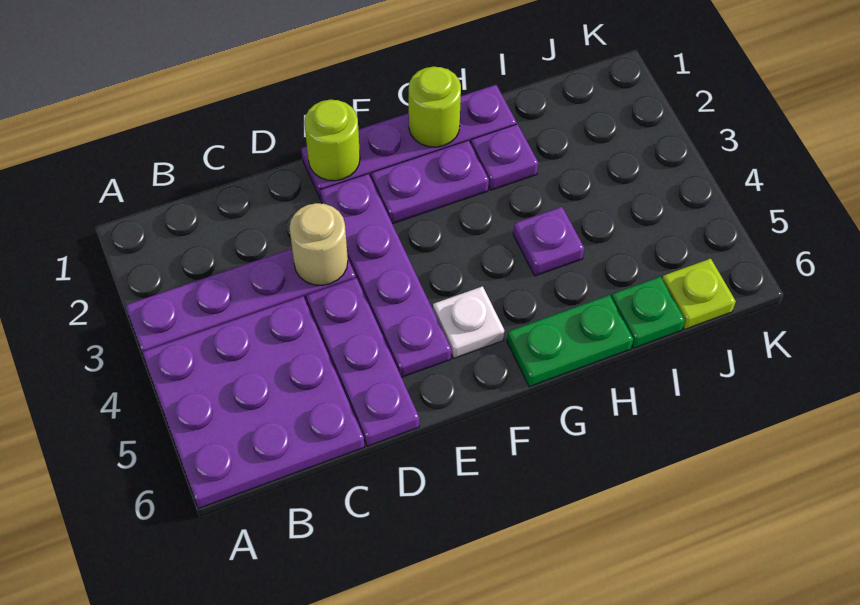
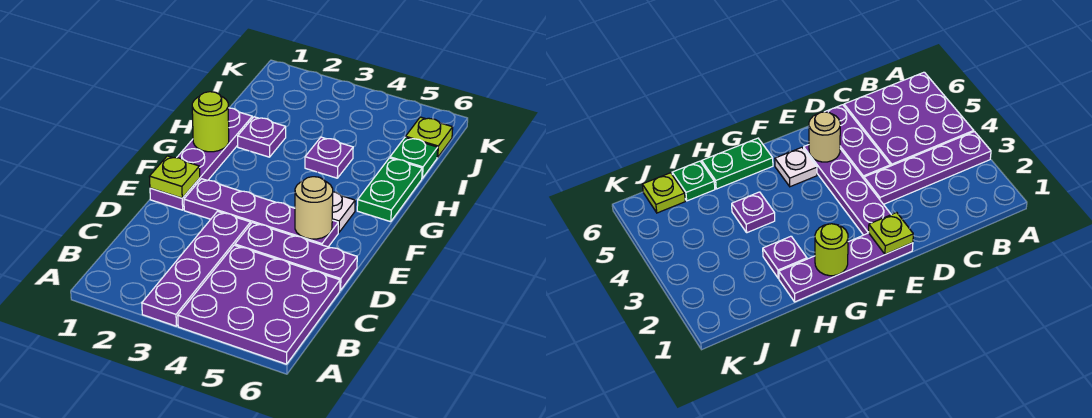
tan 1x1 round brick [290,203,348,285] -> tan 1x1 round brick moved to [295,177,333,239]
lime 1x1 round brick [304,100,360,181] -> lime 1x1 plate [149,156,200,198]
purple 1x2 plate [371,140,489,224] -> none

